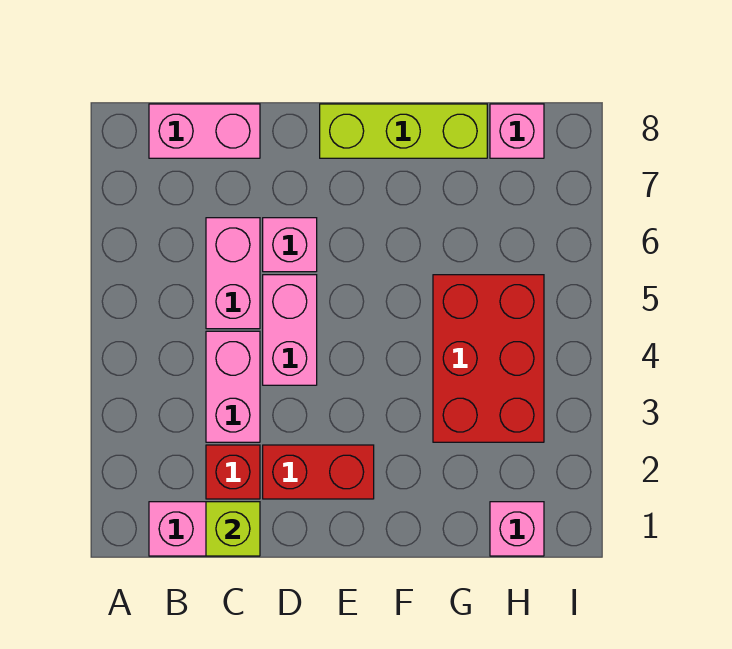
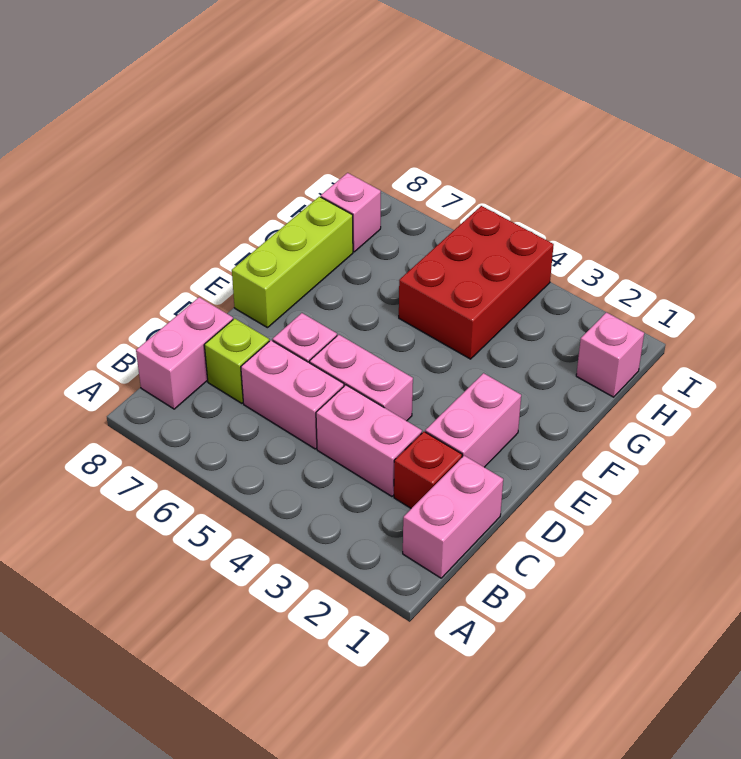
lime 1x1 brick [206,502,260,556] -> lime 1x1 brick moved to [204,318,269,403]
red 1x2 brick [263,445,374,499] -> pink 1x2 brick [425,373,521,467]
red 2x3 brick [433,275,544,442] -> red 2x3 brick turned to [399,206,554,359]

